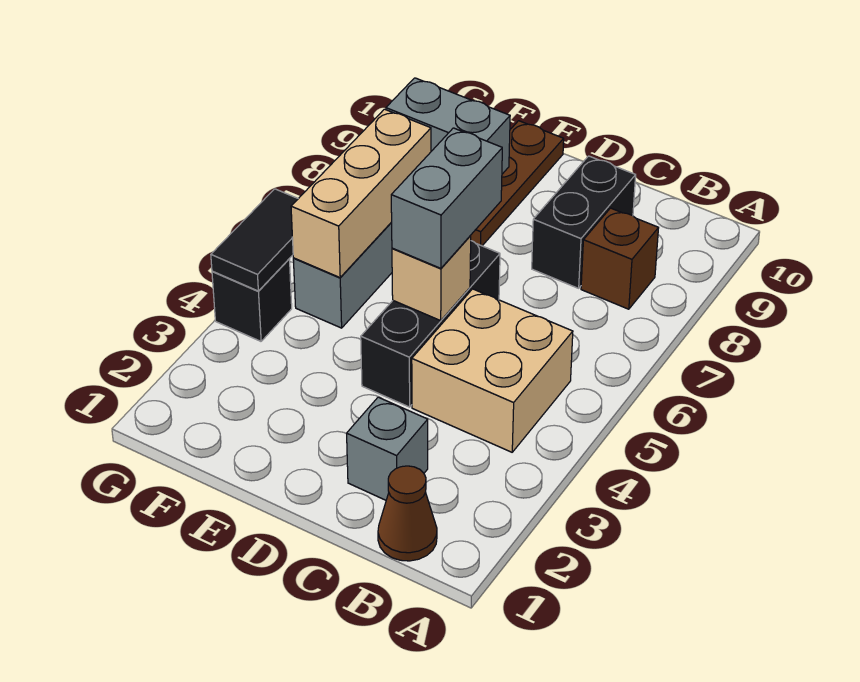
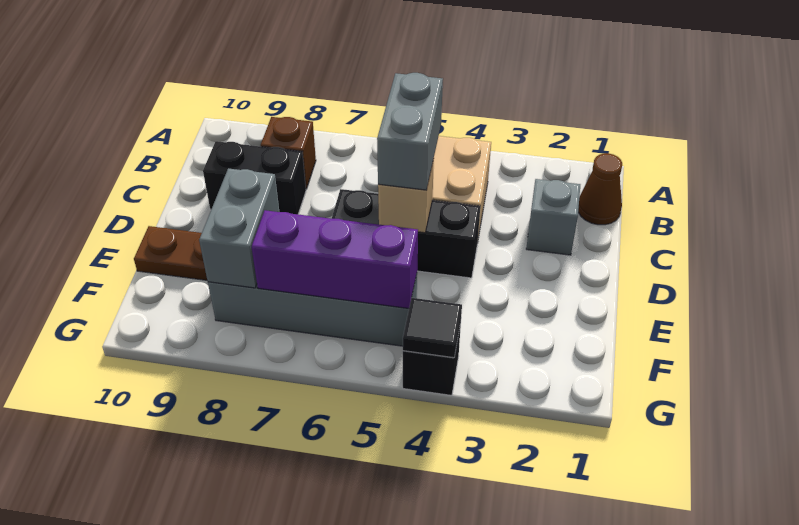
grey 1x2 brick [391,128,502,268] -> grey 1x2 brick turned to [377,73,443,190]
tan 1x3 brick [291,109,431,277] -> purple 1x3 brick [252,210,418,309]
black 1x2 tile [211,189,298,291] -> black 1x1 tile [403,298,462,358]

